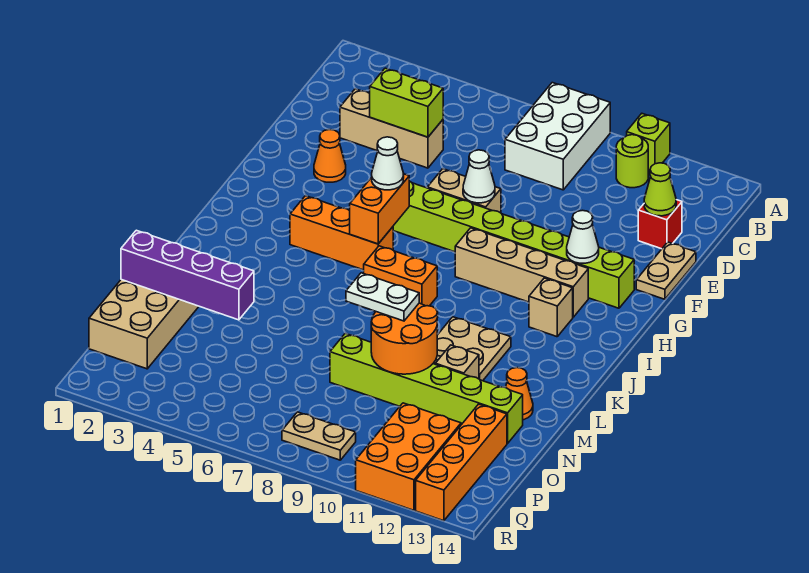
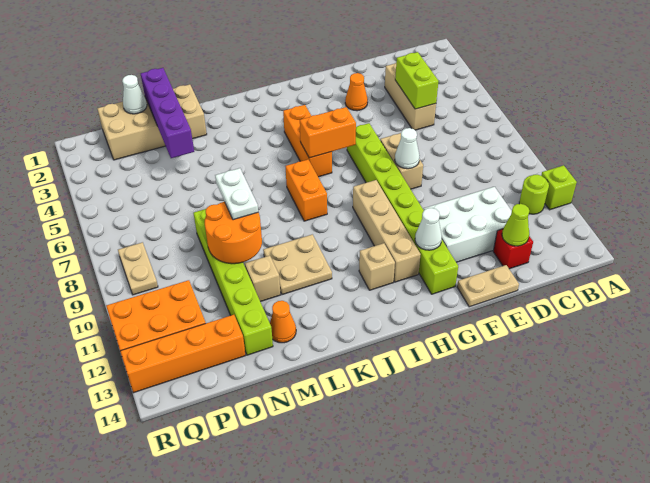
white 2x3 brick [505,83,610,190] -> white 2x3 brick moved to [424,187,512,262]
white 1x1 cone [372,137,404,190] -> white 1x1 cone moved to [122,75,147,114]

